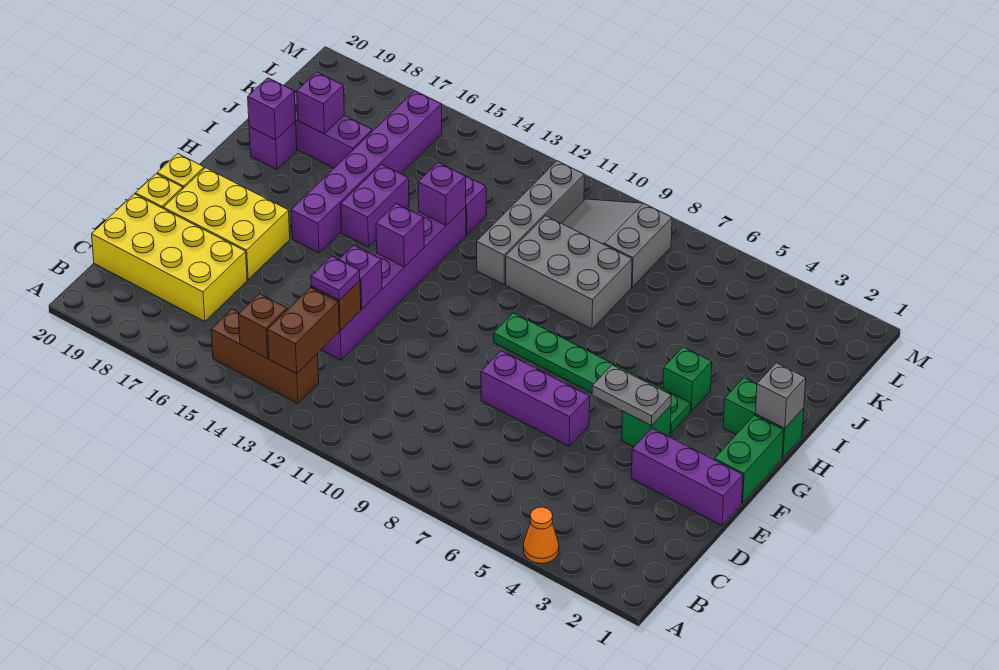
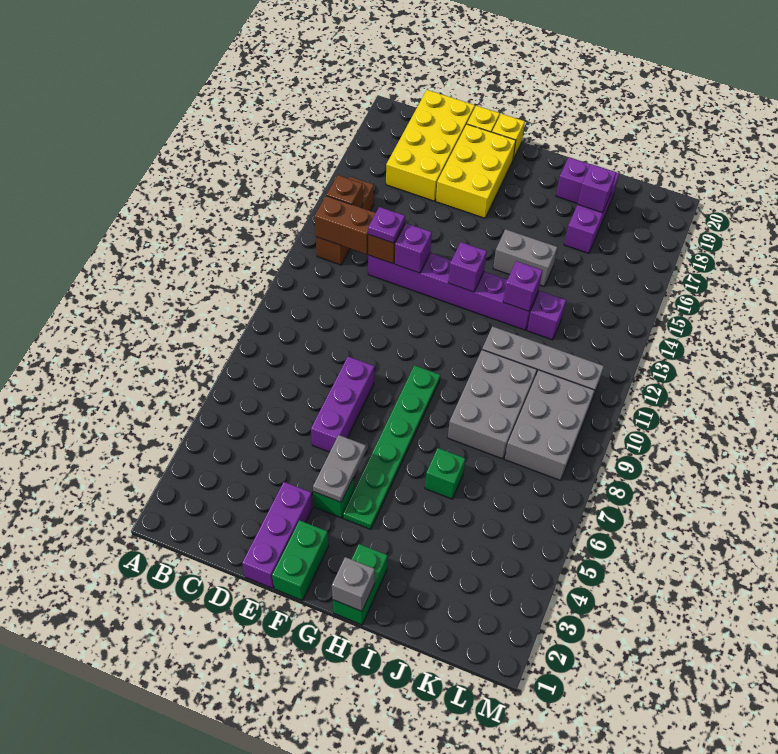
orange 1x1 cone [523,507,559,564] -> none
green 1x2 brick [715,415,784,503] -> green 1x2 brick turned to [272,520,329,601]
purple 1x6 brick [291,91,442,253] -> none
green 1x1 brick [663,347,712,411] -> green 1x1 brick moved to [425,448,465,499]
purple 1x2 brick [341,164,409,247] -> grey 1x2 brick [493,229,557,287]
purple 1x1 brick [248,78,296,140] -> none
grey 2x3 slope [562,199,672,287] -> grey 2x3 brick [505,370,595,481]

